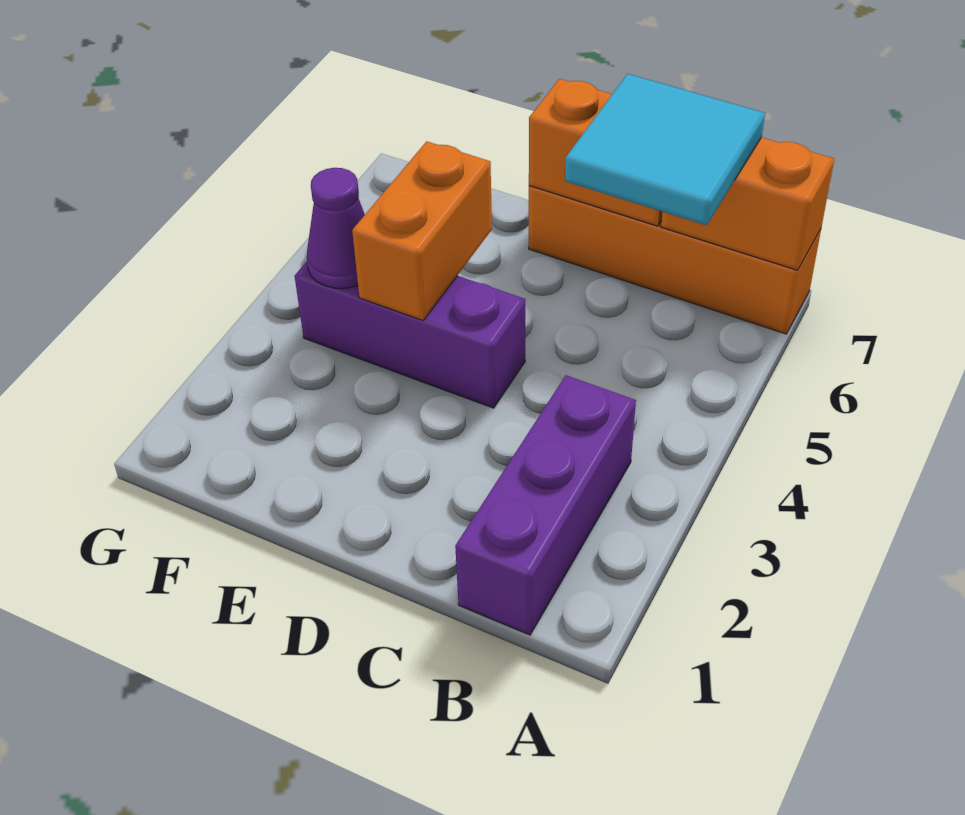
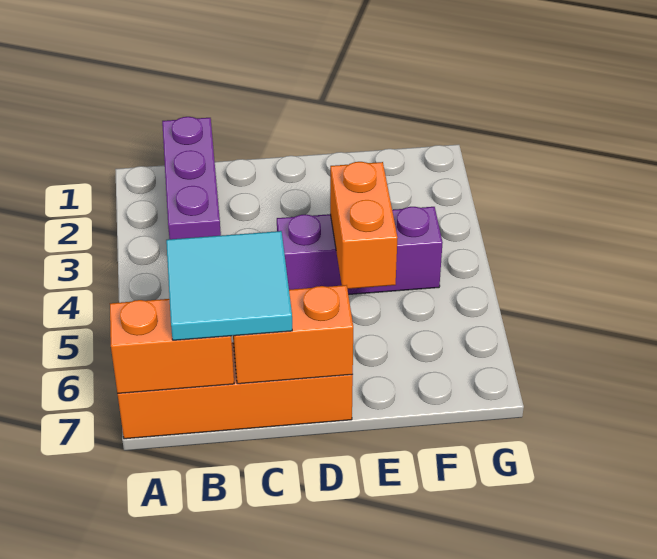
purple 1x1 cone [306,168,365,288] -> none

